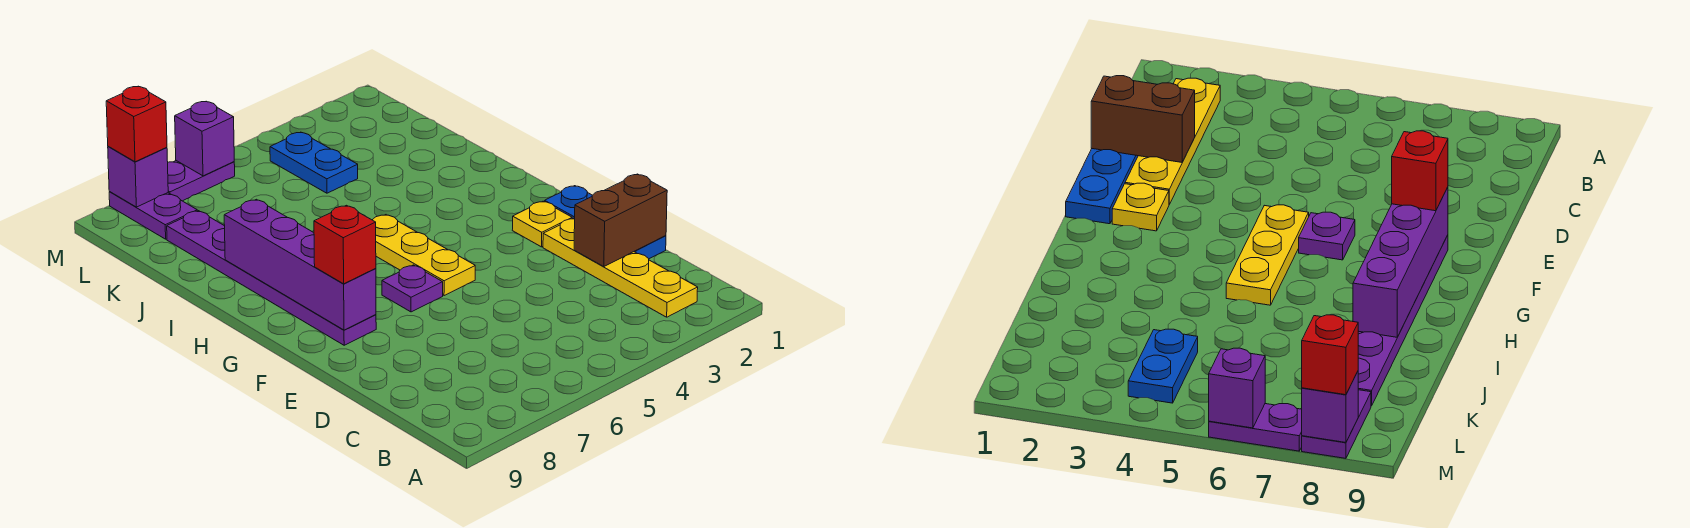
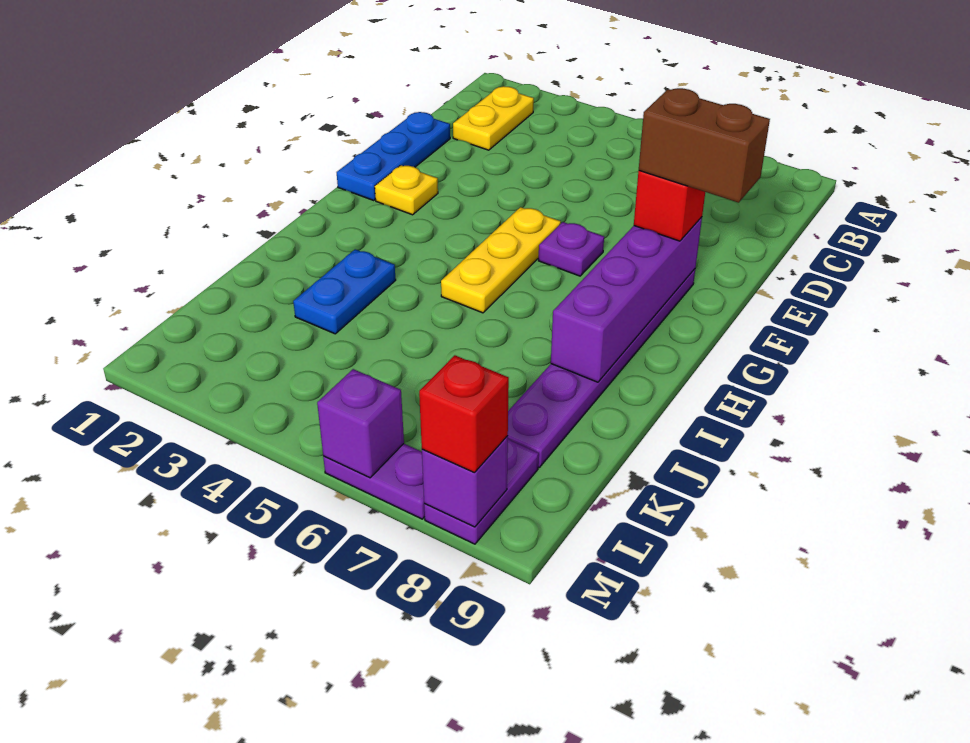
yellow 1x4 plate [543,218,698,317] -> yellow 1x2 plate [453,86,534,150]
brown 1x2 brick [574,174,667,267] -> brown 1x2 brick moved to [639,88,770,203]
blue 1x2 plate [270,132,358,193] -> blue 1x2 plate moved to [293,249,396,334]

